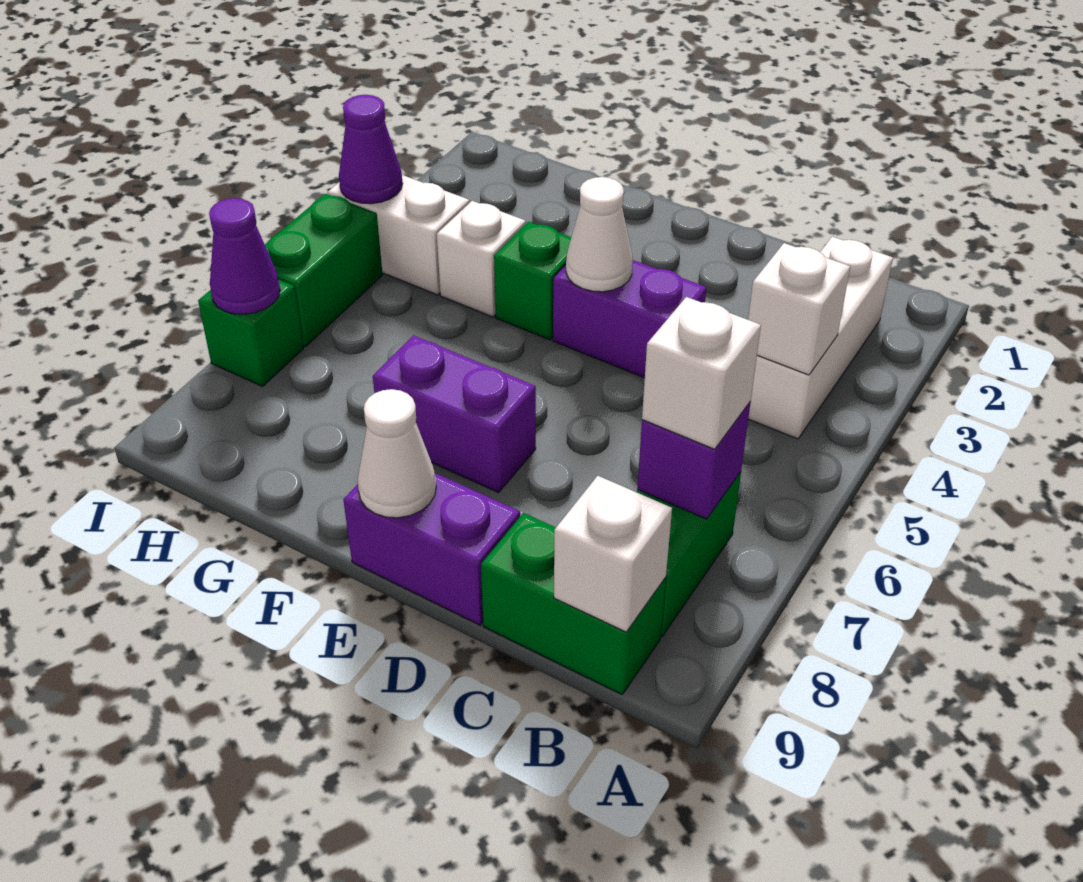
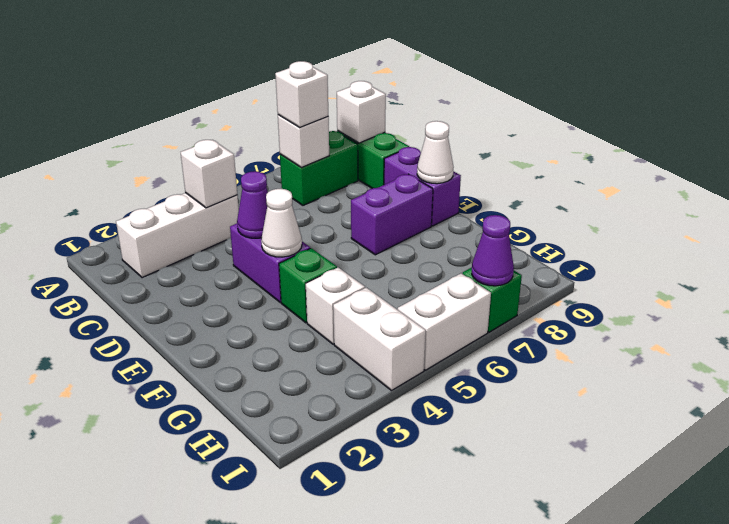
purple 1x1 brick [637,402,751,519] -> white 1x1 brick [278,115,329,167]
purple 1x2 brick [373,336,536,492] -> purple 1x2 brick turned to [351,174,433,255]
purple 1x1 cone [339,95,403,204] -> purple 1x1 cone moved to [237,171,268,238]
green 1x2 brick [265,194,383,347] -> white 1x2 brick [398,273,491,370]

